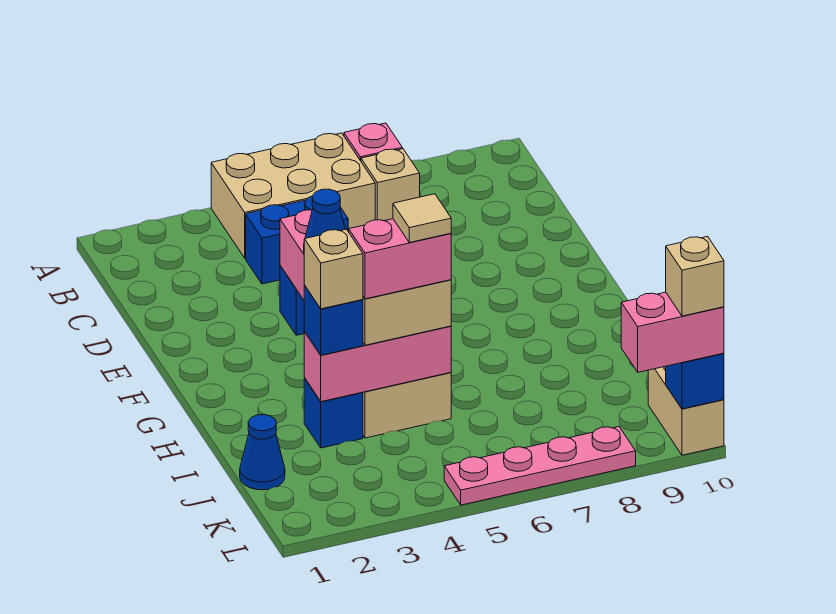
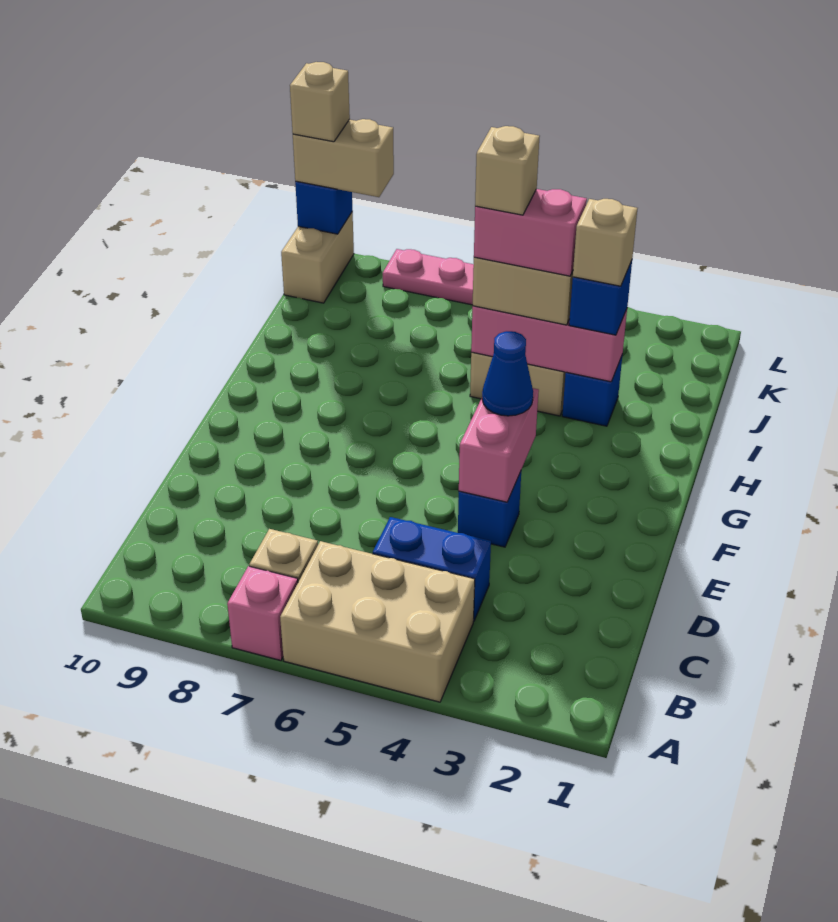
tan 1x1 tile [393,194,451,243] -> tan 1x1 brick [475,126,540,215]
blue 1x1 cone [240,415,285,490] -> none
pink 1x2 brick [621,292,724,372] -> tan 1x2 brick [293,119,394,197]

